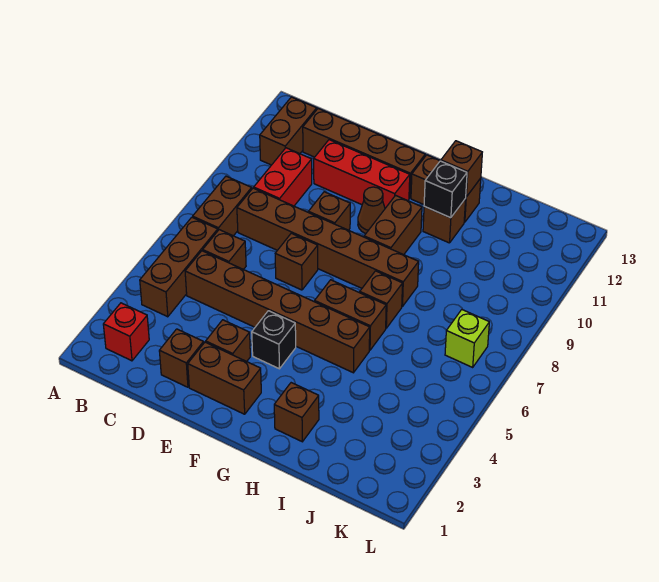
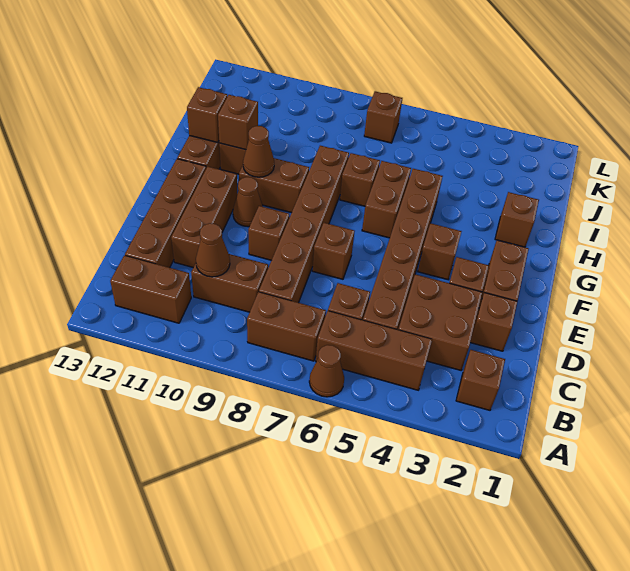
none -> brown 1x1 cone [309,345,344,397]
red 1x1 brick [103,303,149,361] -> brown 1x1 brick [456,350,505,410]
none -> brown 2x2 brick [398,274,482,370]
red 1x2 brick [254,148,312,206] -> brown 1x2 brick [191,254,268,312]
none -> brown 1x1 cone [196,223,230,277]
red 1x3 brick [314,140,410,208] -> brown 1x3 brick [171,167,237,267]
black 1x1 brick [252,311,296,369] -> brown 1x1 brick [418,223,461,280]
none -> brown 1x1 cone [243,126,274,177]
black 1x1 brick [424,161,467,218] -> brown 1x1 brick [218,95,258,150]
lime 1x1 brick [445,310,489,367] -> brown 1x1 brick [364,91,402,143]

